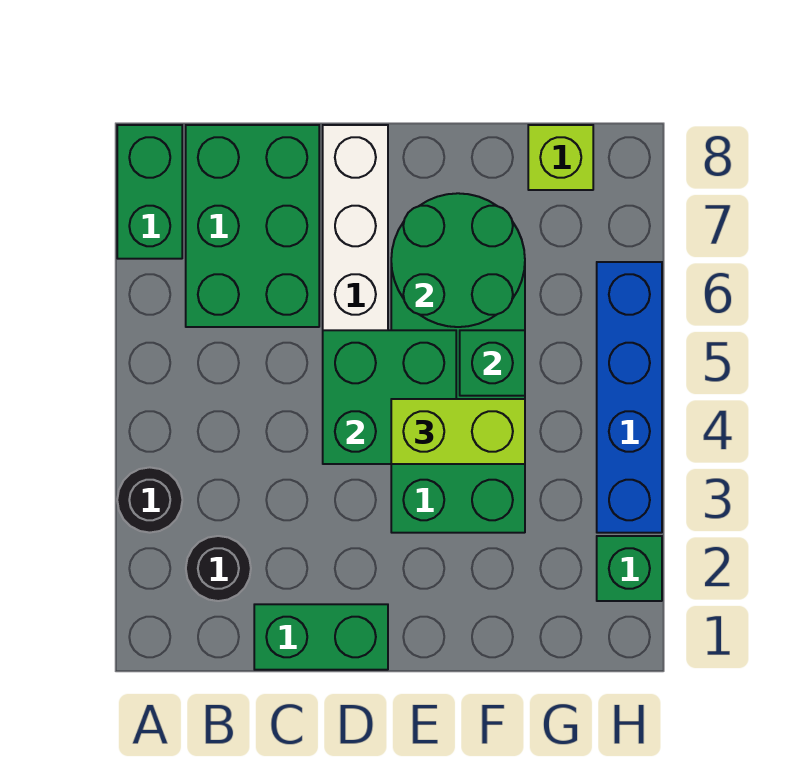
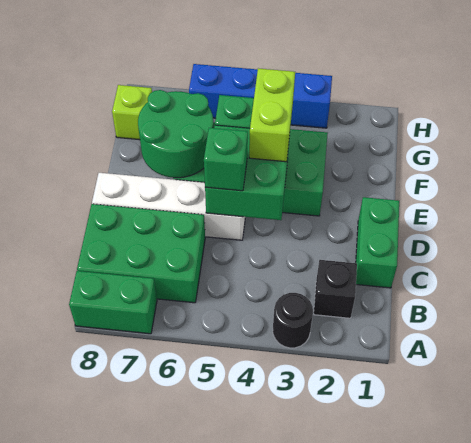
black 1x1 round brick [186,536,251,601] -> black 1x1 brick [314,260,357,318]
green 1x1 brick [597,536,662,601] -> green 1x1 brick moved to [204,128,248,191]

